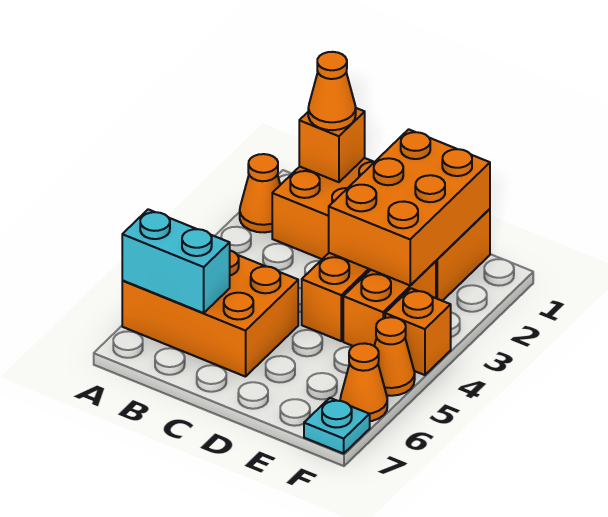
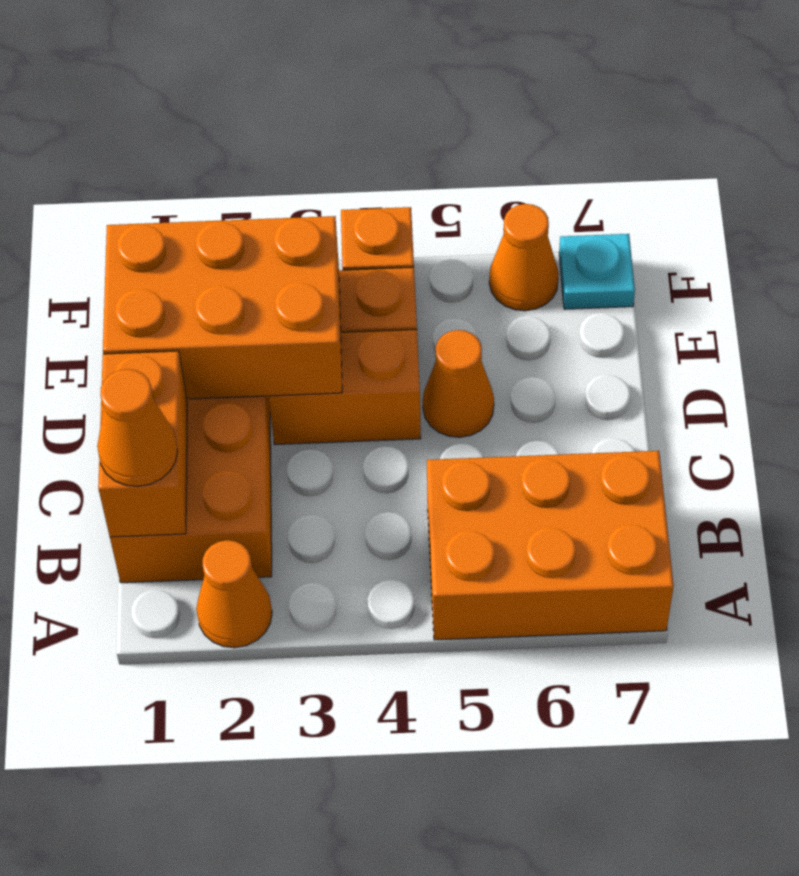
orange 2x3 brick [122,251,298,377] -> orange 2x3 brick turned to [427,451,674,640]
cyan 1x2 brick [122,209,230,313] -> none
orange 1x1 brick [299,108,365,182] -> orange 1x2 brick [98,351,187,537]
orange 1x1 cone [374,317,415,396] -> orange 1x1 cone moved to [423,330,494,437]

